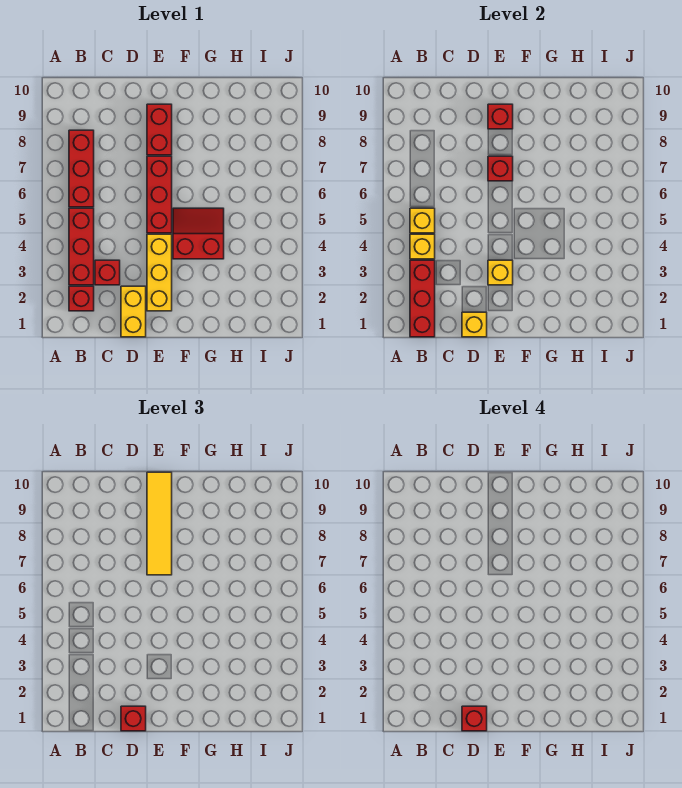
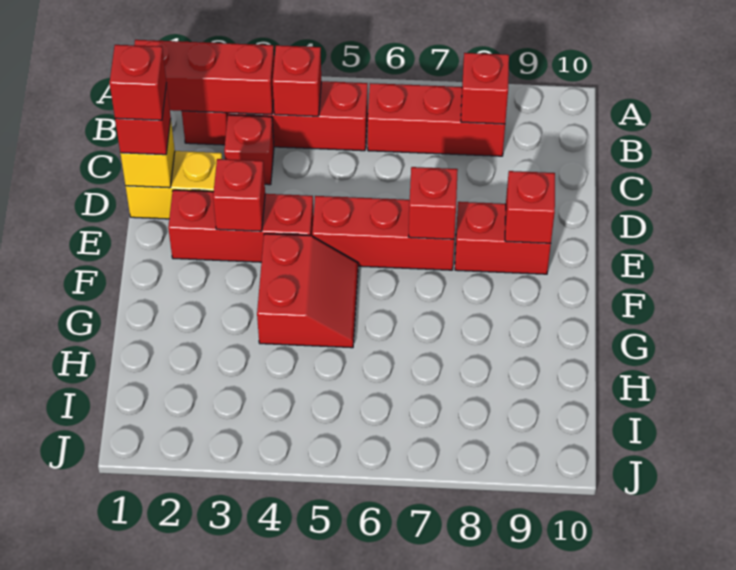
yellow 1x1 brick [410,234,435,259] -> red 1x1 brick [273,45,321,116]
yellow 1x1 brick [410,208,435,233] -> none
none -> red 1x1 brick [461,53,509,124]
yellow 1x3 brick [147,234,172,311] -> red 1x3 brick [168,190,314,262]
yellow 1x1 brick [488,260,513,285] -> red 1x1 brick [213,159,265,231]
yellow 1x4 tile [147,472,172,575] -> none

